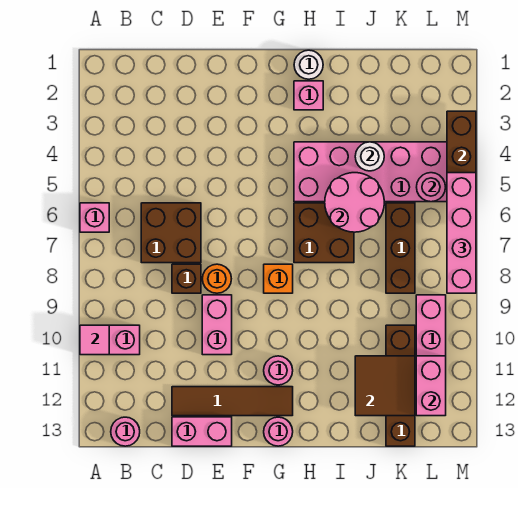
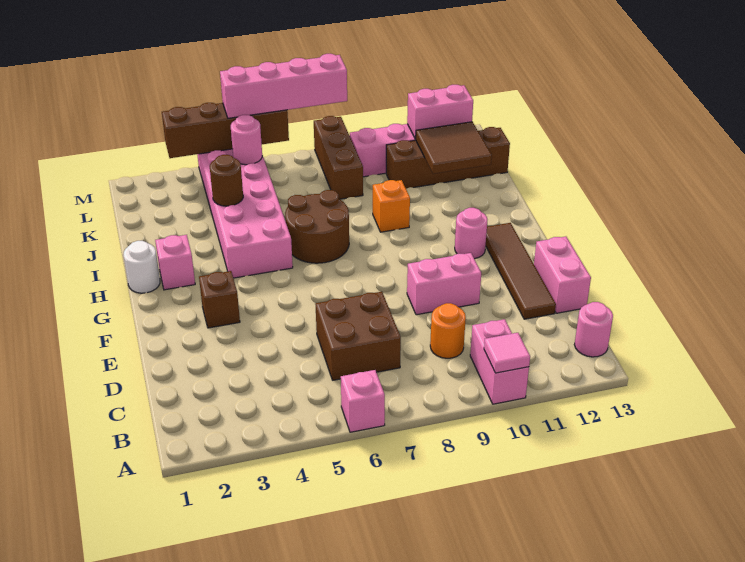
brown 1x1 brick [172,264,201,293] -> brown 1x1 brick moved to [199,271,240,328]
orange 1x1 round brick [202,264,231,293] -> orange 1x1 round brick moved to [430,303,466,358]
orange 1x1 brick [264,264,293,293] -> orange 1x1 brick moved to [373,180,410,232]
pink 1x1 round brick [264,417,293,446] -> none
brown 2x2 brick [294,203,354,263] -> brown 2x2 round brick [285,190,349,263]
pink 2x2 round brick [325,173,384,232] -> none
white 1x1 round brick [355,142,384,171] -> brown 1x1 round brick [210,155,243,206]
brown 1x3 brick [386,203,415,293] -> brown 1x3 brick turned to [314,116,363,199]

